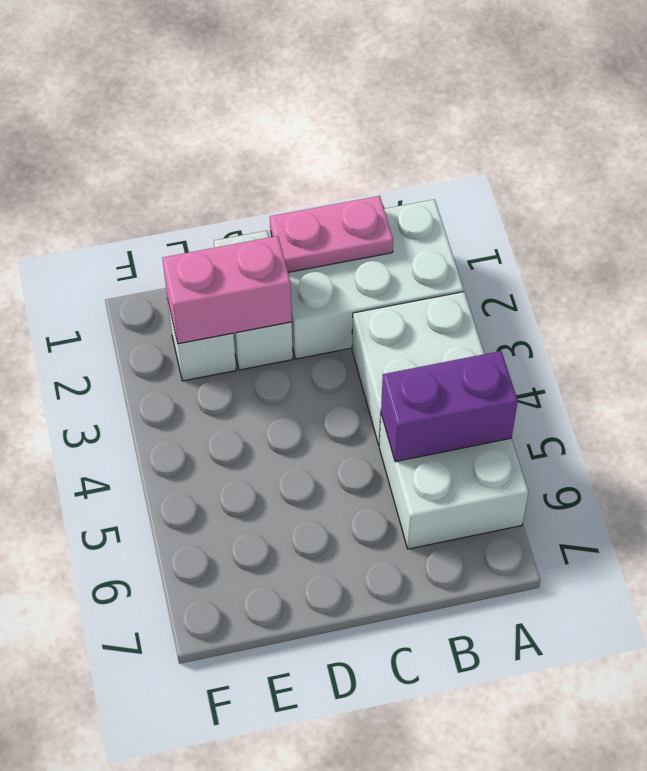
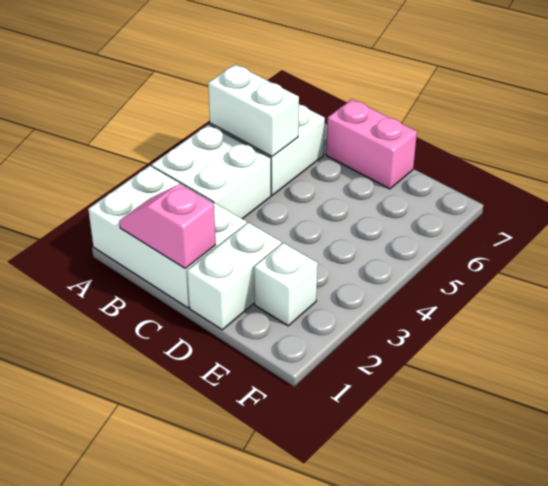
purple 1x2 brick [381,351,518,462] -> white 1x2 brick [208,64,299,156]
pink 1x2 plate [270,196,393,272] -> pink 1x2 slope [119,184,216,268]
pink 1x2 brick [162,236,292,344] -> pink 1x2 brick moved to [326,99,417,189]

